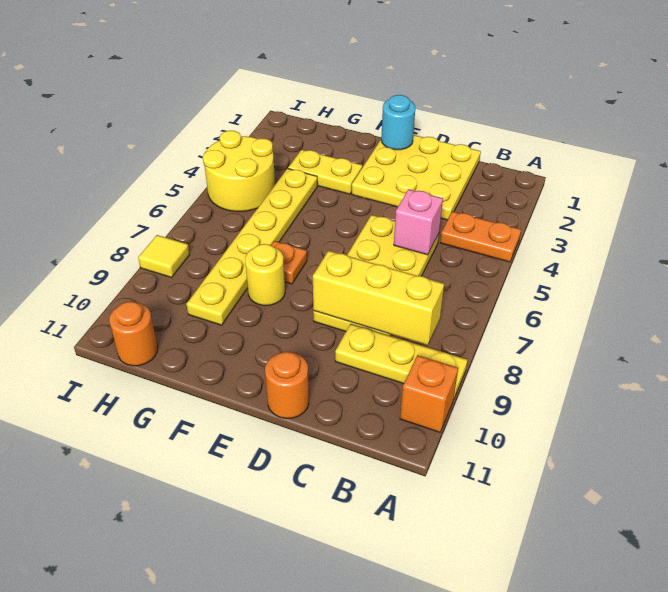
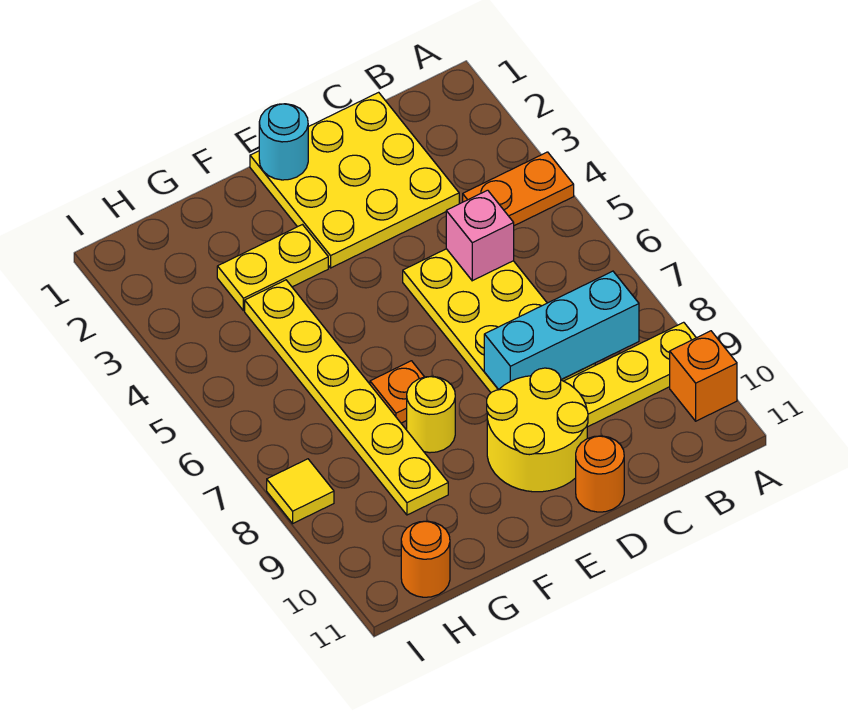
yellow 1x3 brick [313,251,444,345] -> cyan 1x3 brick [484,271,639,390]
yellow 2x2 round brick [203,131,275,211] -> yellow 2x2 round brick moved to [487,368,588,492]

